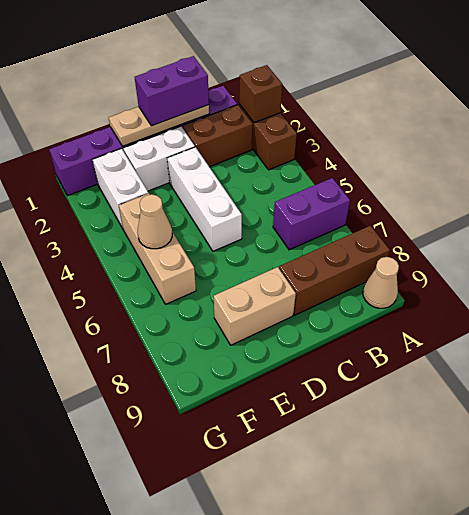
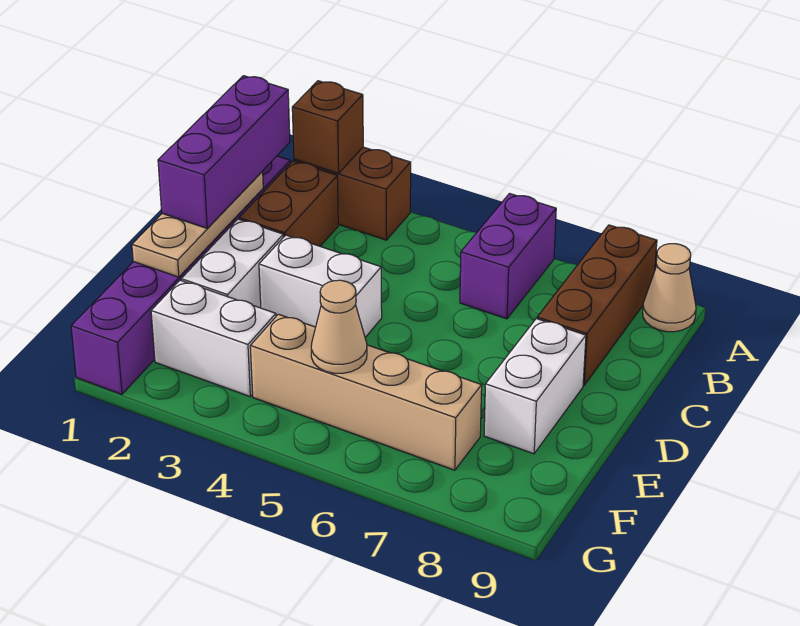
purple 1x2 brick [135,56,209,126] -> purple 1x3 brick [158,76,290,228]
white 1x3 brick [167,147,242,251] -> white 1x2 brick [259,235,382,337]
tan 1x2 brick [214,267,296,345] -> white 1x2 brick [484,319,586,454]
tan 1x3 brick [119,193,196,304] -> tan 1x4 brick [250,314,482,470]

